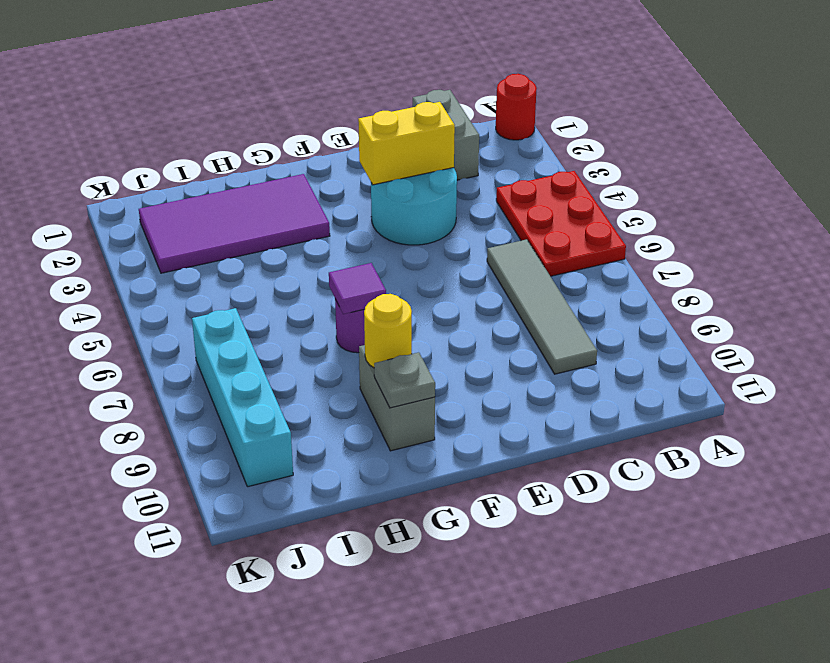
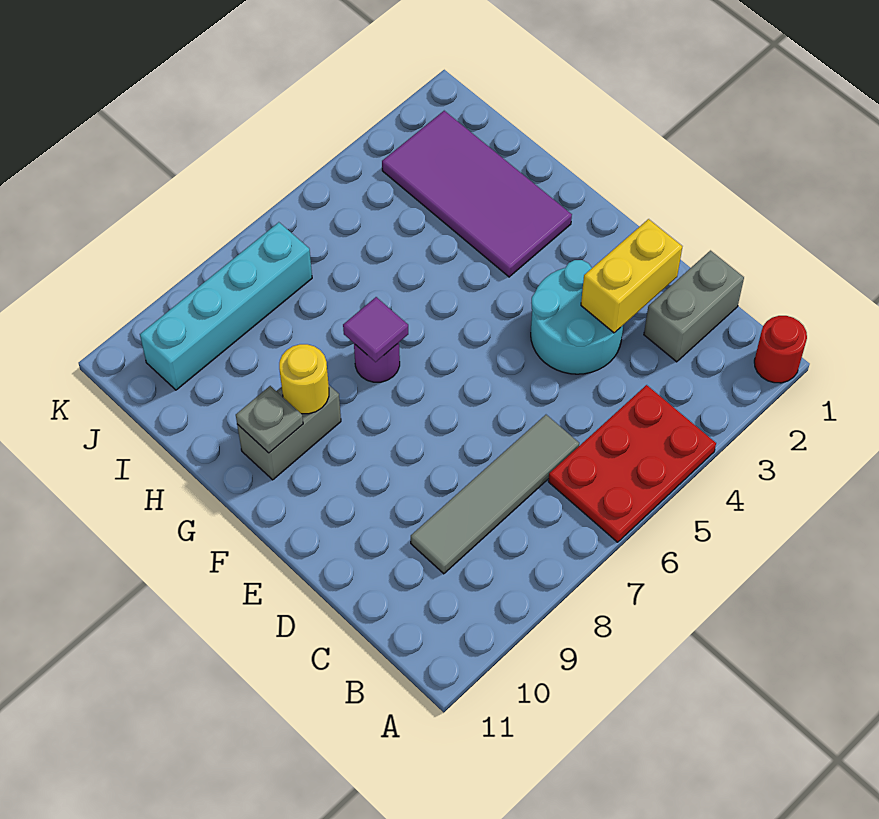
yellow 1x2 brick [358,102,455,185] -> yellow 1x2 brick turned to [581,219,682,333]

